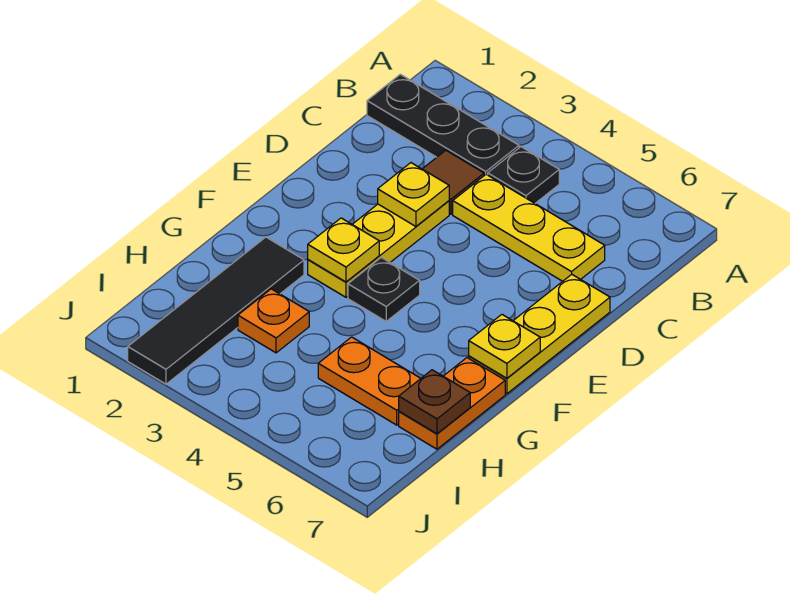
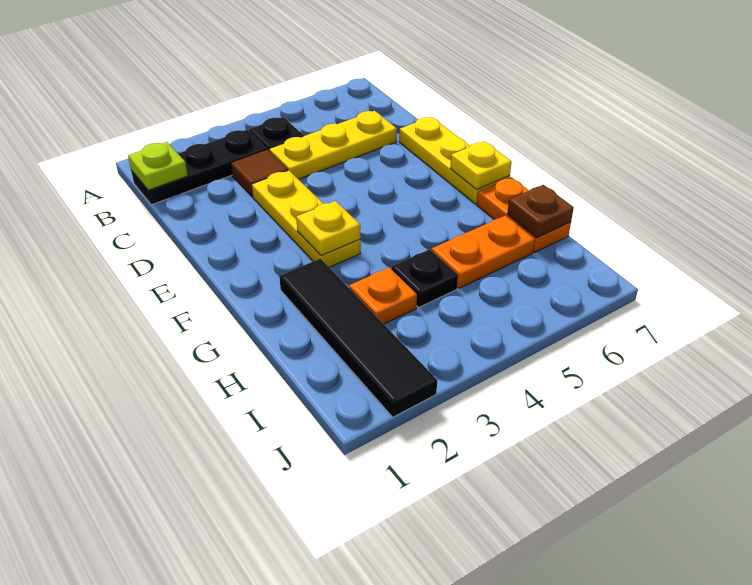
none -> lime 1x1 plate [128,142,188,190]
yellow 1x1 plate [378,163,449,226] -> none
black 1x1 plate [348,258,420,321] -> black 1x1 plate moved to [391,249,458,307]

